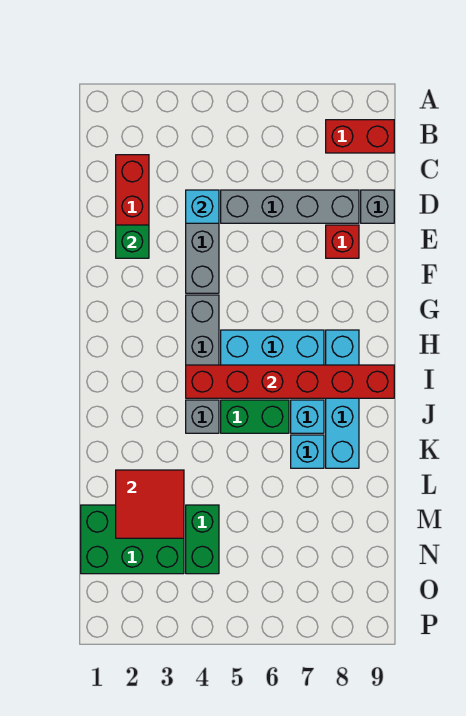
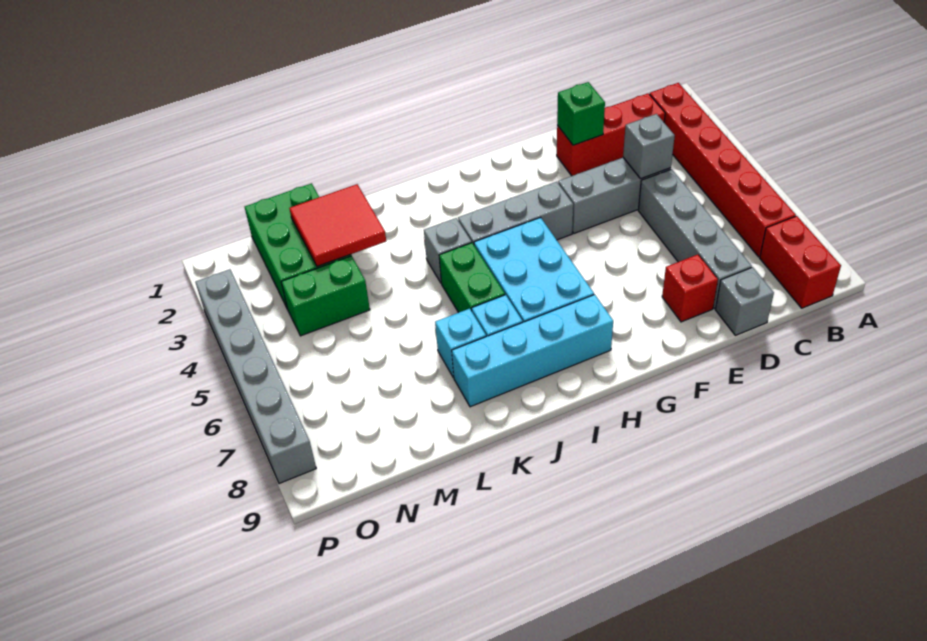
cyan 1x1 brick [186,190,219,223] -> grey 1x1 brick [623,114,675,179]
red 1x6 brick [186,365,394,398] -> red 1x6 brick moved to [650,83,796,257]
none -> grey 1x6 brick [195,269,316,484]

